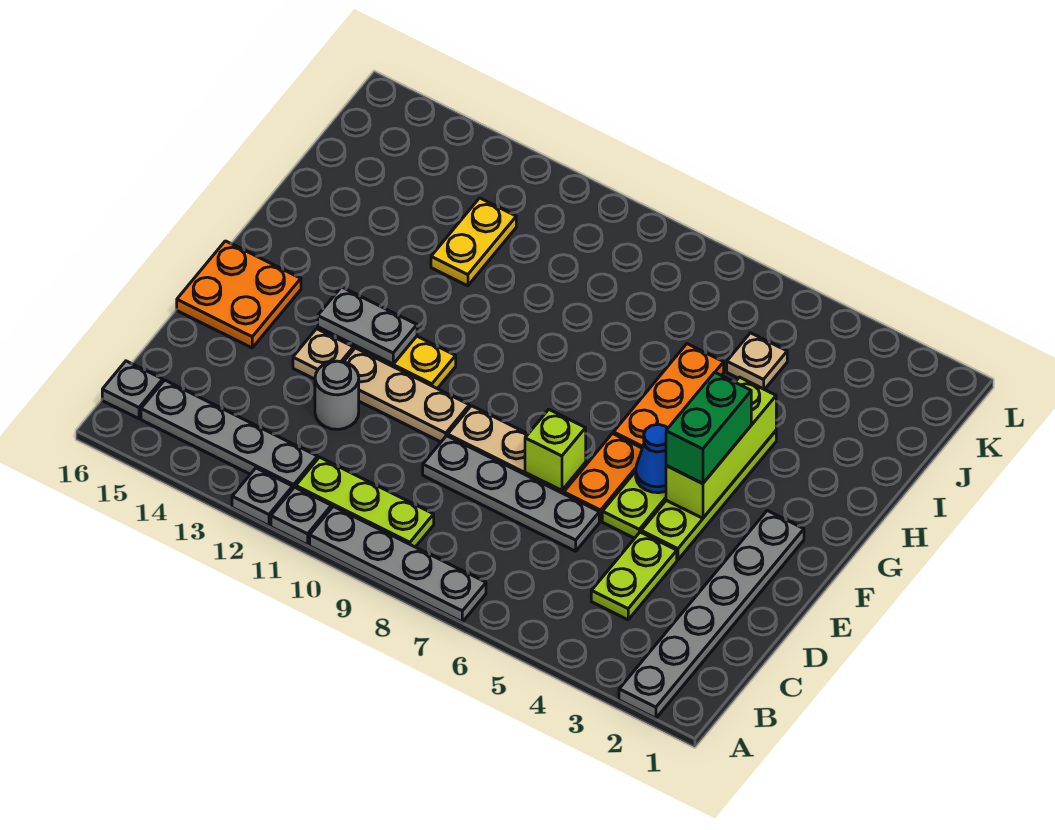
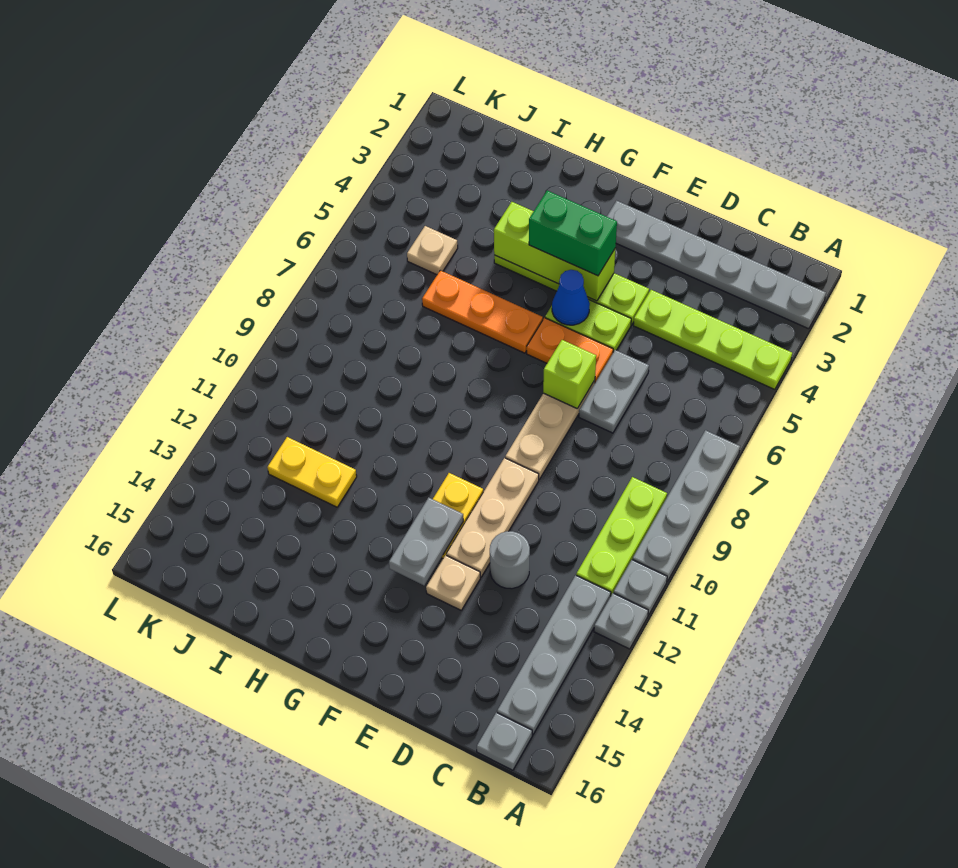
lime 1x2 plate [591,532,677,620] -> lime 1x4 plate [633,290,792,389]
grey 1x4 plate [423,436,599,551] -> grey 1x2 plate [579,350,649,433]
orange 2x2 plate [177,241,301,348] -> none

